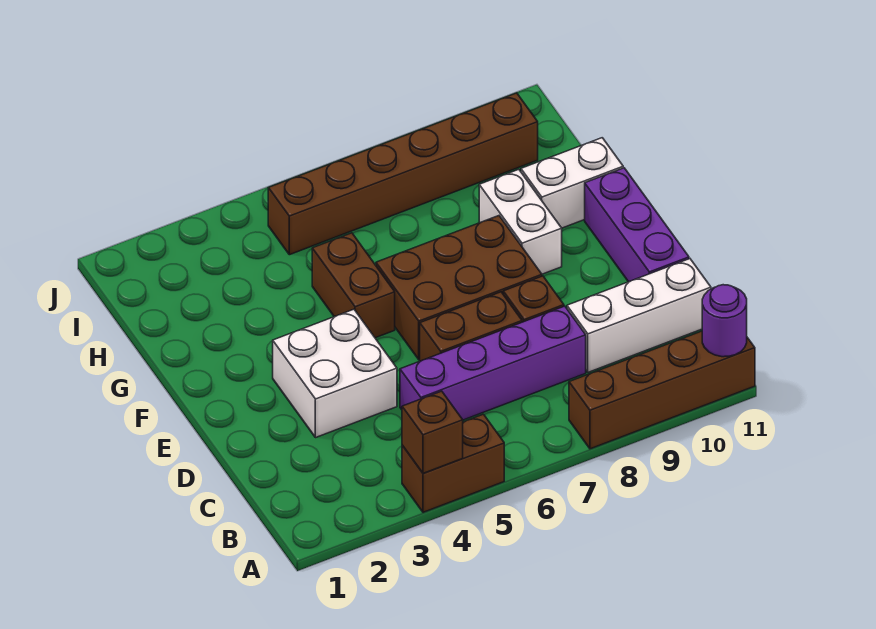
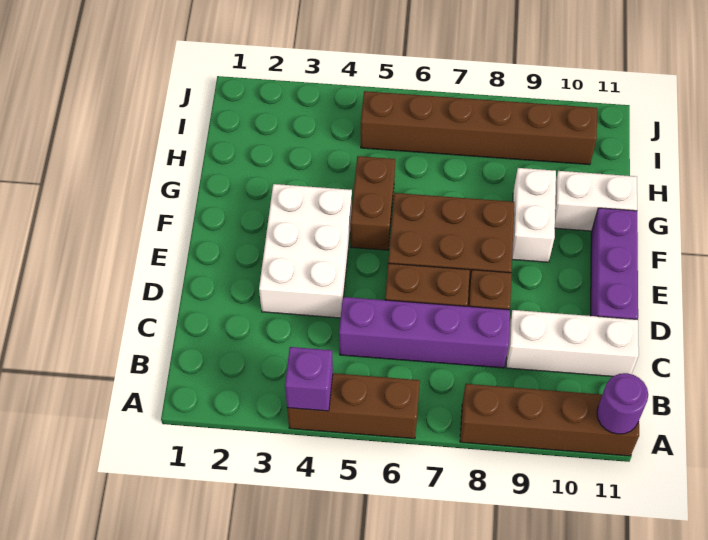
brown 1x2 brick [402,414,504,512] -> brown 1x3 brick [287,373,420,439]
brown 1x1 brick [402,391,463,474] -> purple 1x1 brick [285,347,333,411]
white 2x2 brick [273,309,397,438] -> white 2x3 brick [259,184,352,318]

